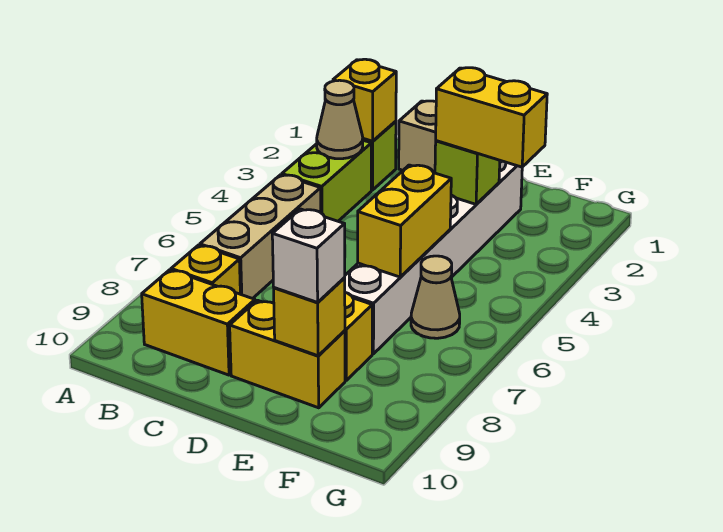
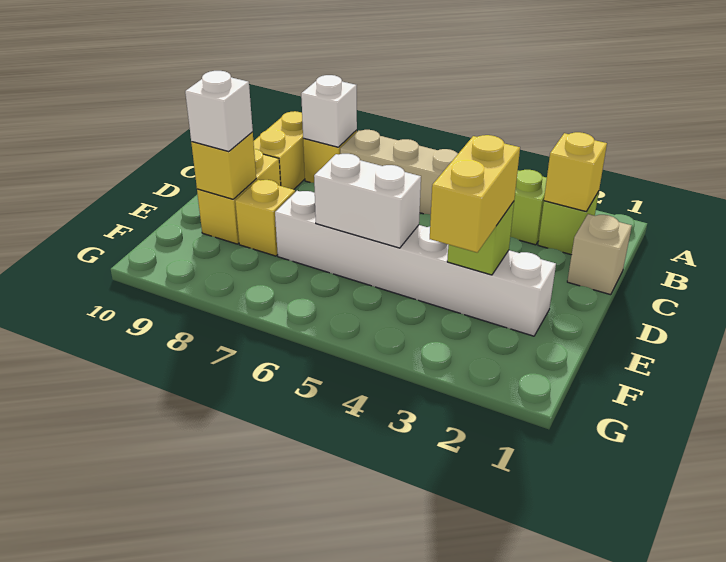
tan 1x1 cone [317,80,363,159] -> none
none -> white 1x1 brick [301,75,357,147]
yellow 1x2 brick [358,165,451,277] -> white 1x2 brick [314,154,421,248]
tan 1x1 cone [411,256,460,338] -> none

